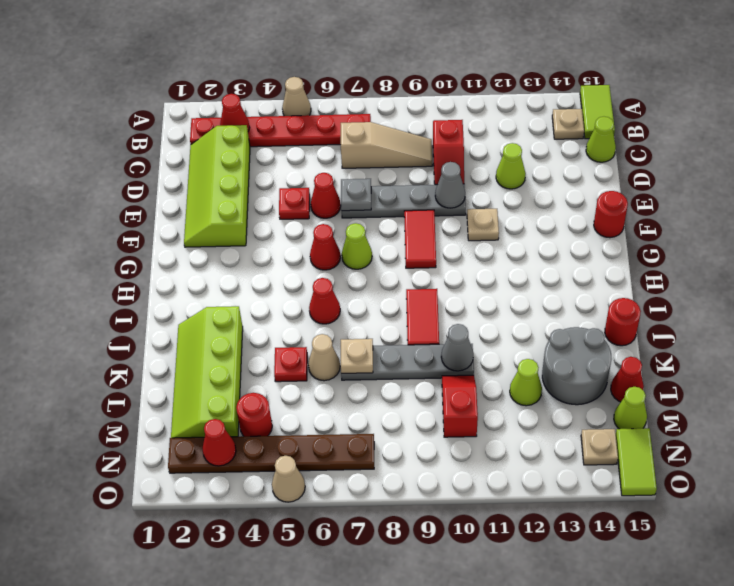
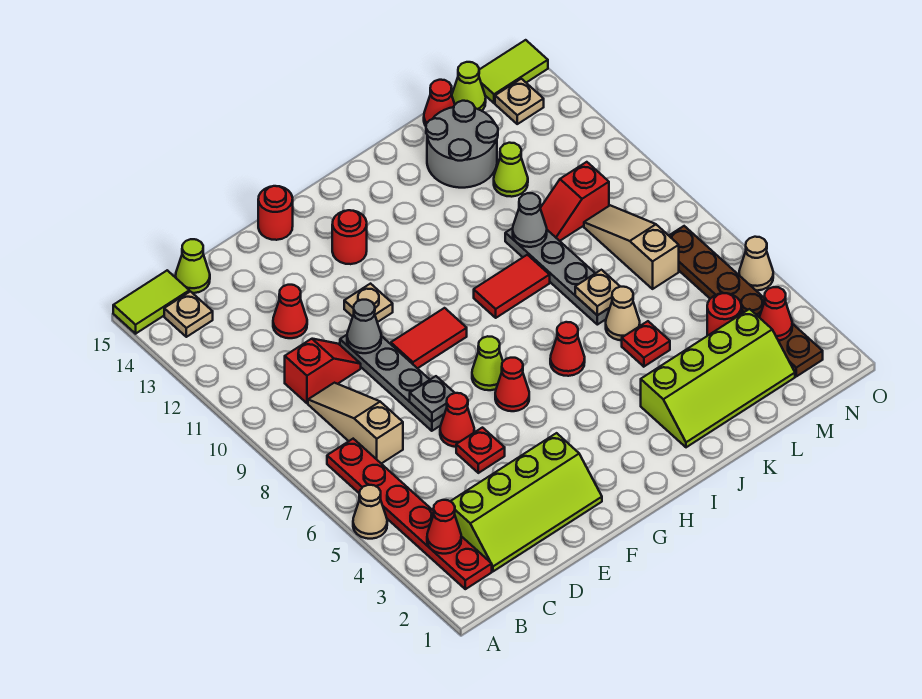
lime 1x1 cone [496,143,526,189] -> red 1x1 cone [273,285,307,338]
red 1x1 round brick [605,298,641,346] -> red 1x1 round brick moved to [332,210,367,264]
none -> tan 1x3 slope [584,205,679,289]

